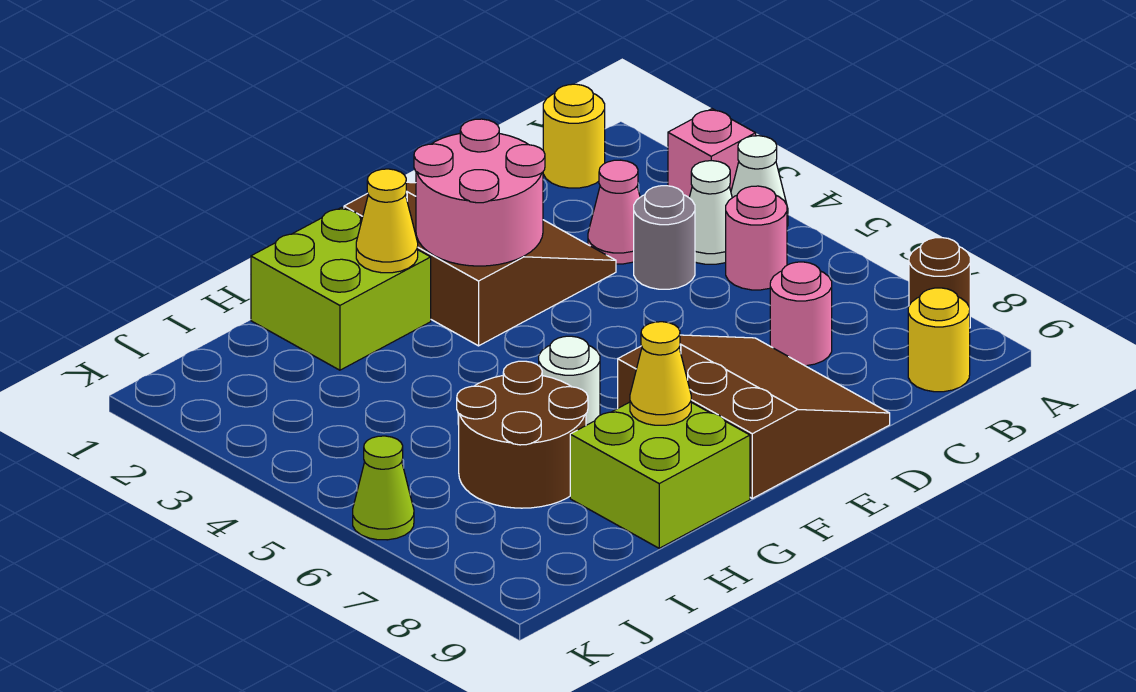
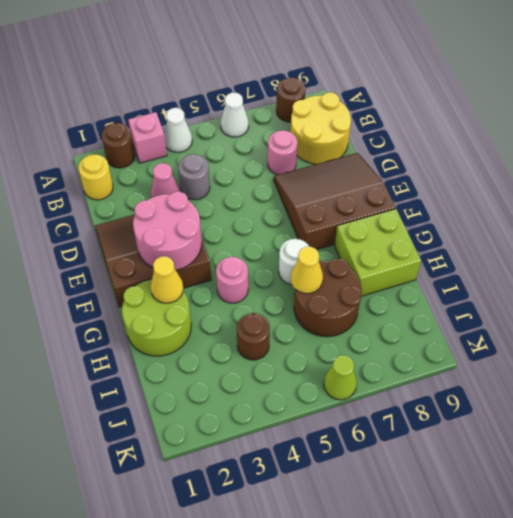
none -> brown 1x1 round brick [102,123,135,168]
white 1x1 cone [689,161,732,264] -> white 1x1 cone moved to [221,93,249,137]
pink 1x1 round brick [726,186,787,290] -> pink 1x1 round brick moved to [216,257,248,303]
yellow 1x1 round brick [908,288,970,392] -> yellow 2x2 round brick [291,92,351,164]
lime 2x2 brick [251,207,431,370] -> lime 2x2 round brick [122,280,191,356]
yellow 1x1 cone [630,322,691,425] -> yellow 1x1 cone moved to [291,247,323,294]
none -> brown 1x1 round brick [237,313,270,360]

